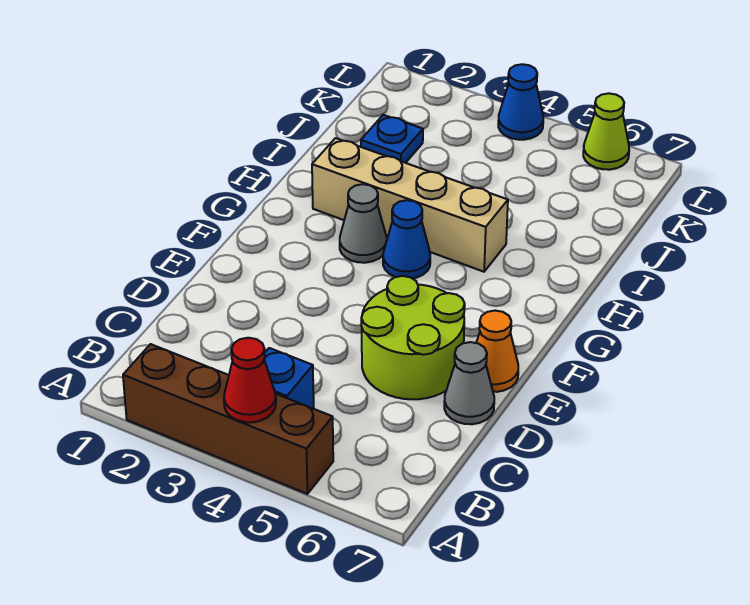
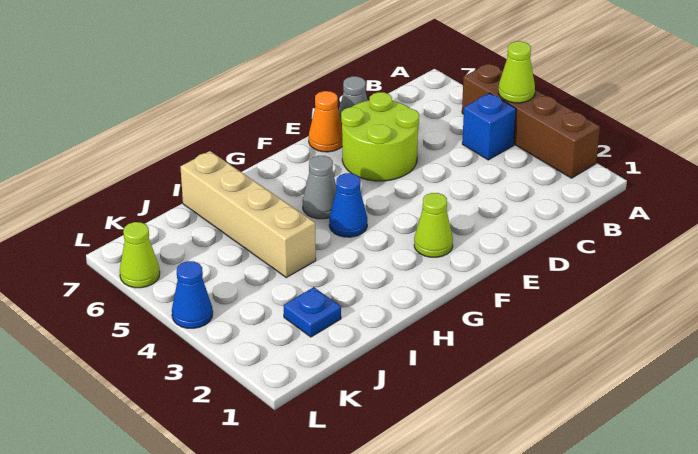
red 1x1 cone [224,338,276,422] -> lime 1x1 cone [499,41,535,103]
none -> lime 1x1 cone [414,193,453,257]
grey 1x1 cone [340,184,387,263] -> grey 1x1 cone moved to [303,156,337,219]
tan 1x4 brick [312,138,508,272] -> tan 1x4 brick moved to [181,151,316,278]

